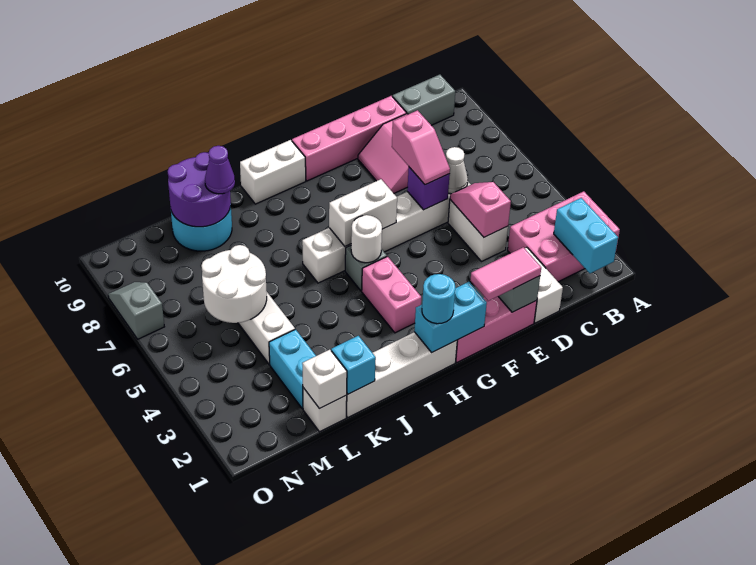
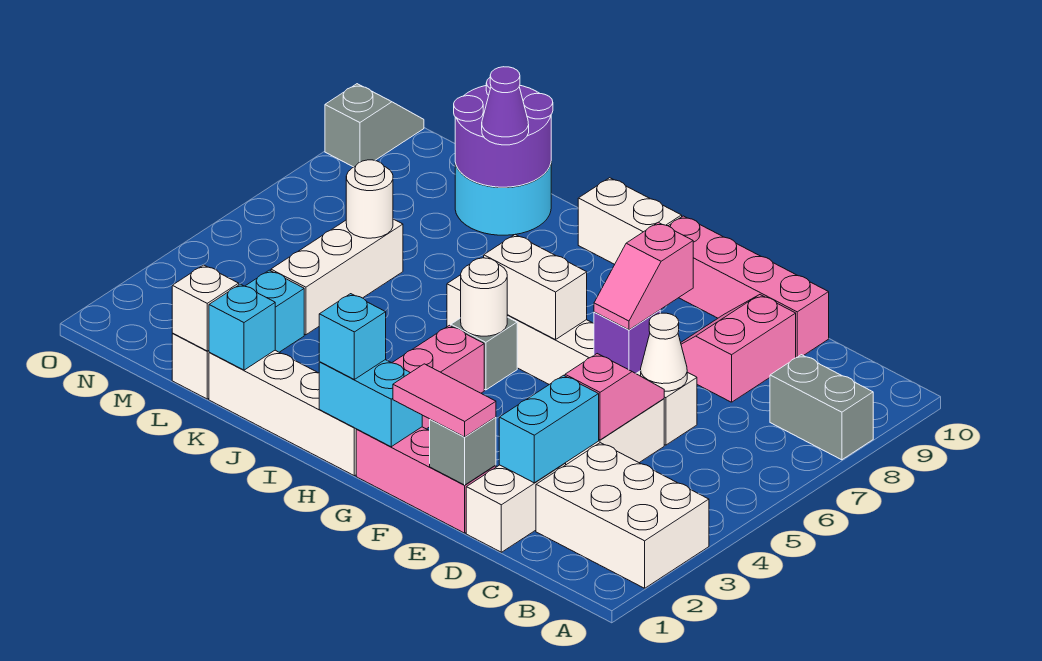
pink 2x3 brick [508,191,620,282] -> white 2x3 brick [536,443,709,588]
cyan 1x2 brick [554,198,618,273] -> cyan 1x2 brick moved to [499,375,599,483]
grey 1x2 brick [392,75,455,125] -> grey 1x2 brick moved to [770,355,873,460]
cyan 1x1 round brick [422,274,455,324] -> cyan 1x1 brick [319,294,386,379]
white 2x2 round brick [201,245,267,323] -> white 1x1 round brick [346,160,393,238]
grey 1x2 slope [108,282,164,339] -> grey 1x2 slope moved to [325,84,424,167]

